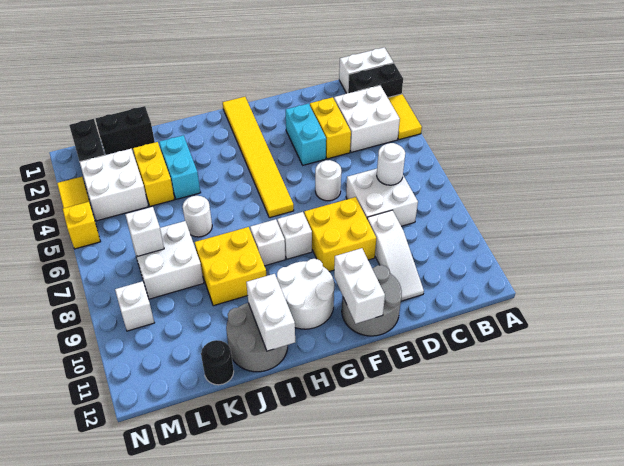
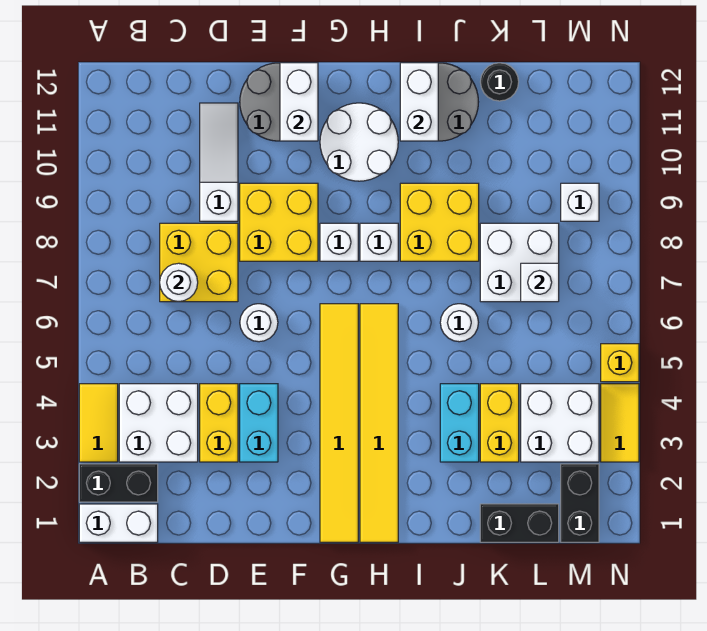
white 2x2 brick [346,168,418,226] -> yellow 2x2 brick [160,223,238,302]
none -> yellow 1x6 tile [360,304,398,542]

